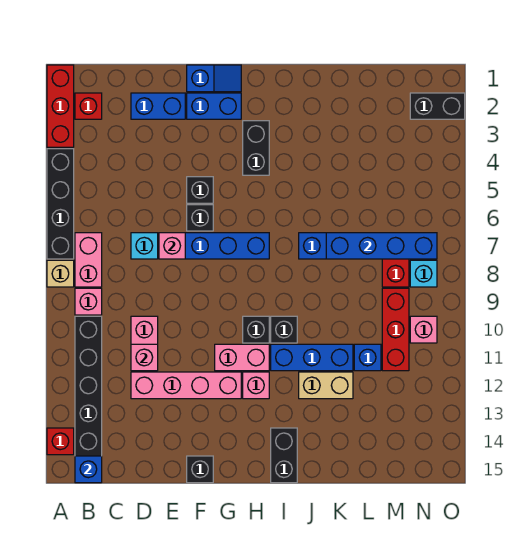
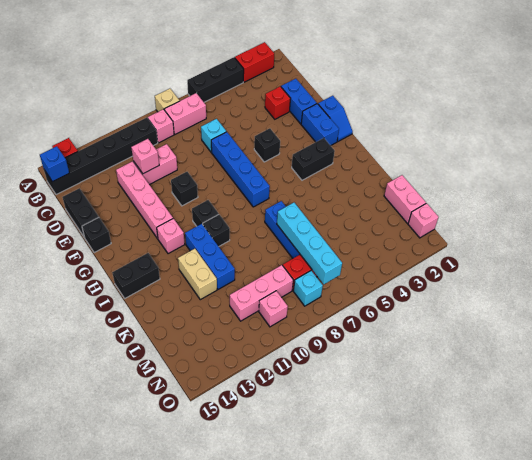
red 1x3 brick [47,65,74,147] -> red 1x2 brick [235,42,274,82]
black 1x4 brick [47,149,74,259] -> black 1x3 brick [187,57,244,102]
red 1x1 brick [75,93,102,119] -> red 1x1 brick moved to [265,86,290,119]
pink 1x1 brick [159,233,185,259] -> pink 1x1 brick moved to [408,203,439,238]
black 1x1 brick [187,205,213,231] -> black 1x1 brick moved to [171,172,198,206]
pink 1x2 brick [215,344,269,371] -> pink 1x2 brick moved to [384,175,426,223]
blue 1x4 brick [326,233,437,259] -> cyan 1x4 brick [277,203,342,284]
blue 1x1 brick [354,344,381,371] -> none
red 1x3 brick [382,288,409,371] -> pink 1x3 brick [230,265,293,321]
black 1x2 brick [410,93,465,119] -> black 1x2 brick moved to [63,188,99,238]

